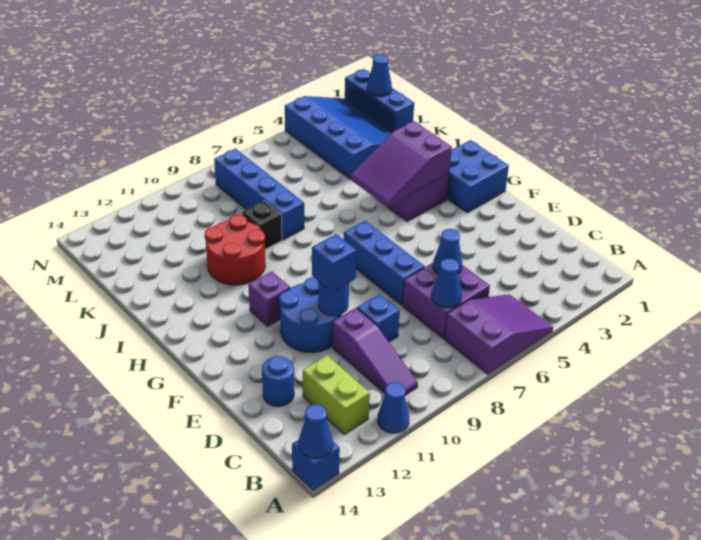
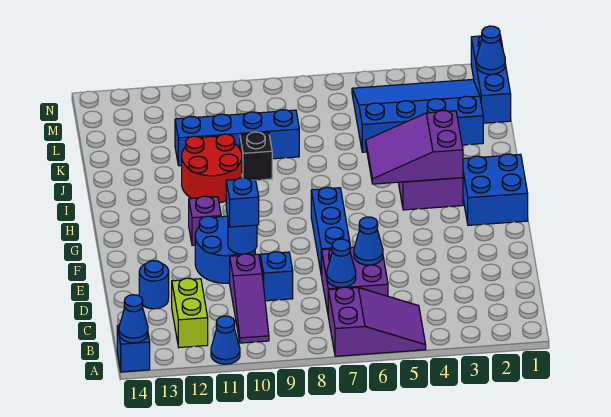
blue 1x4 brick [214,149,304,240] -> blue 1x4 brick turned to [175,110,299,166]
blue 3x4 slope [285,96,392,179] -> blue 3x4 slope turned to [352,79,483,152]

